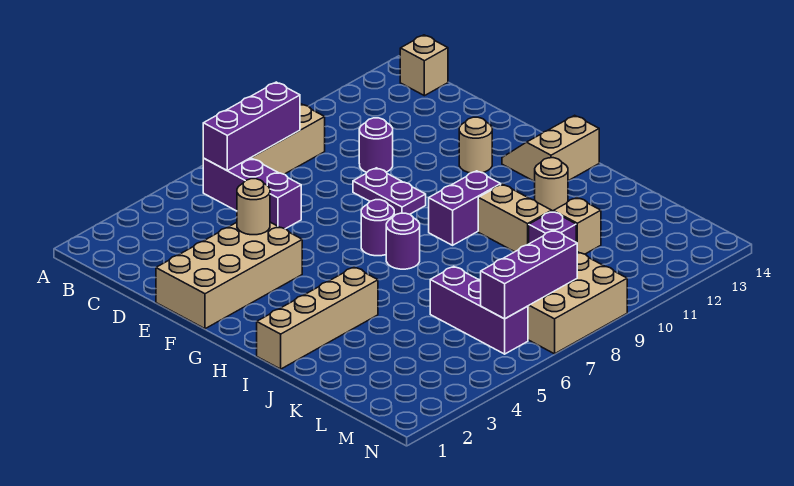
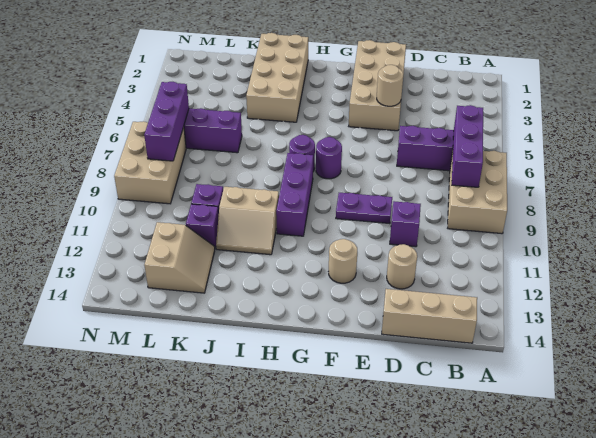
tan 1x1 brick [400,35,448,96] -> tan 1x3 brick [382,289,477,343]
purple 1x1 round brick [359,118,393,172] -> purple 1x1 brick [390,201,421,247]
tan 2x2 slope [502,115,599,182] -> tan 2x2 slope moved to [144,222,215,293]
purple 1x2 brick [429,171,501,245] -> purple 1x3 brick [276,153,313,236]
tan 1x4 brick [257,267,378,369] -> tan 2x4 brick [246,33,308,122]
tan 1x1 round brick [535,158,568,211] -> tan 1x1 round brick moved to [387,244,417,289]
tan 1x1 brick [553,198,601,254] -> purple 1x1 brick [186,204,219,248]

